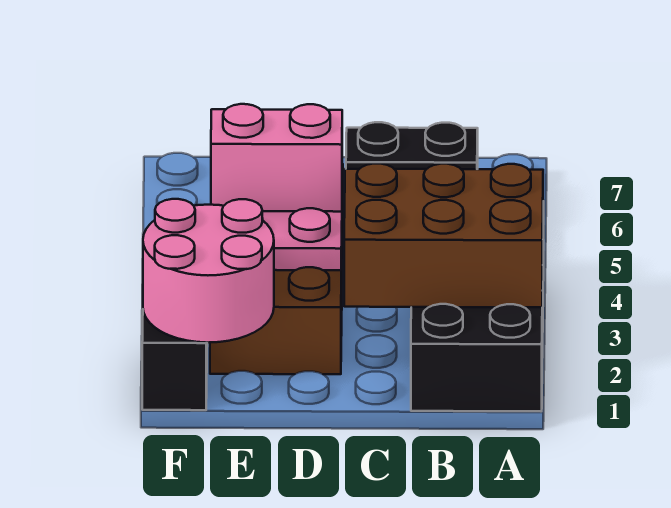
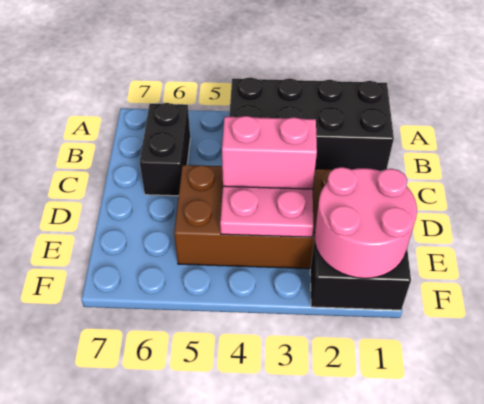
brown 2x3 brick [344,164,543,307] -> none
pink 1x2 brick [211,104,342,212] -> pink 1x2 brick turned to [222,116,317,189]

